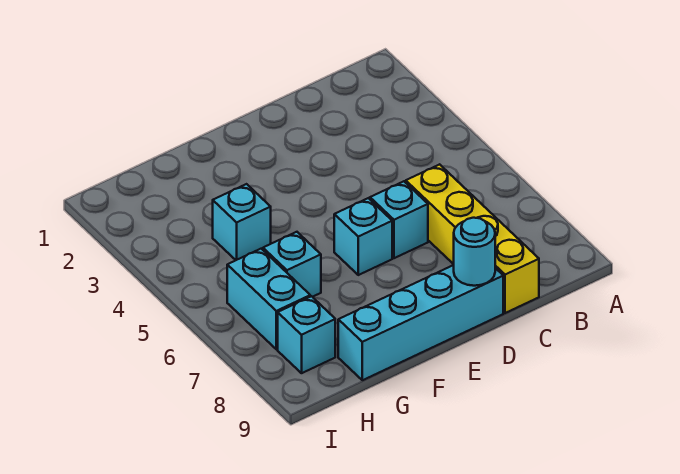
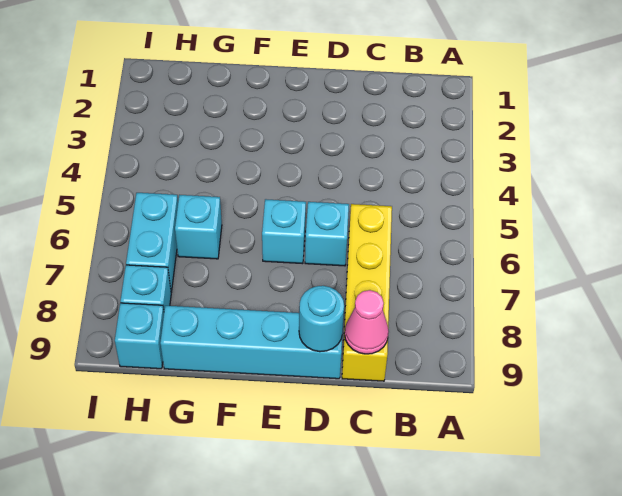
none -> pink 1x1 cone [345,290,389,354]
cyan 1x1 brick [213,184,271,260] -> cyan 1x1 brick moved to [115,303,164,369]

